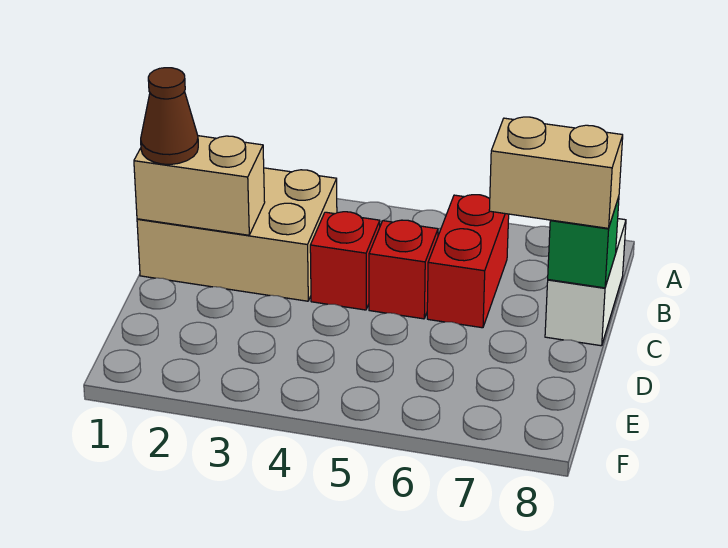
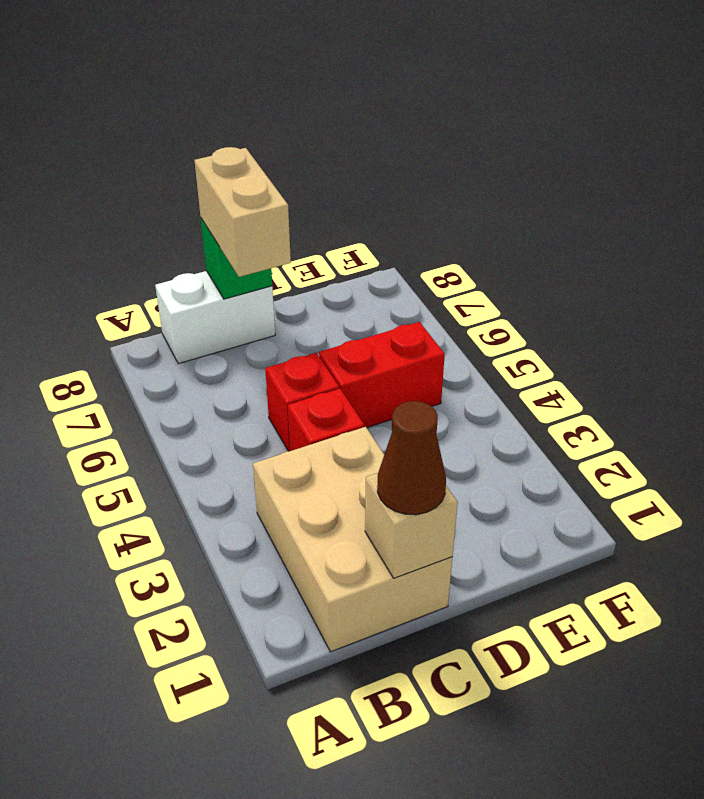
red 1x2 brick [427,195,509,328] -> red 1x2 brick moved to [319,322,445,428]
tan 1x2 brick [134,136,265,235] -> tan 1x1 brick [365,473,458,578]

